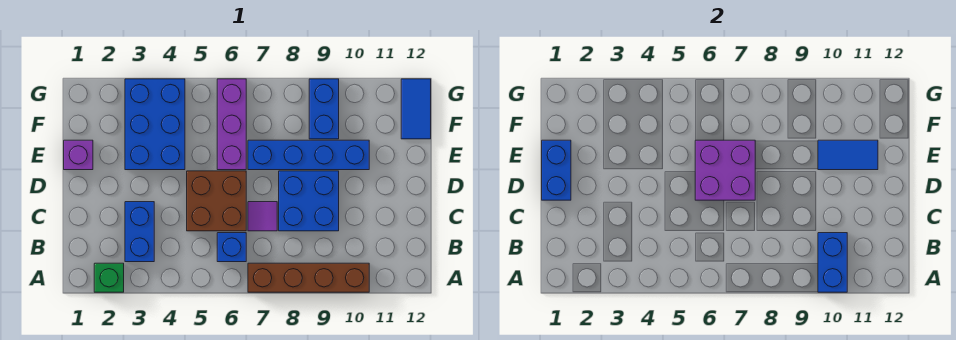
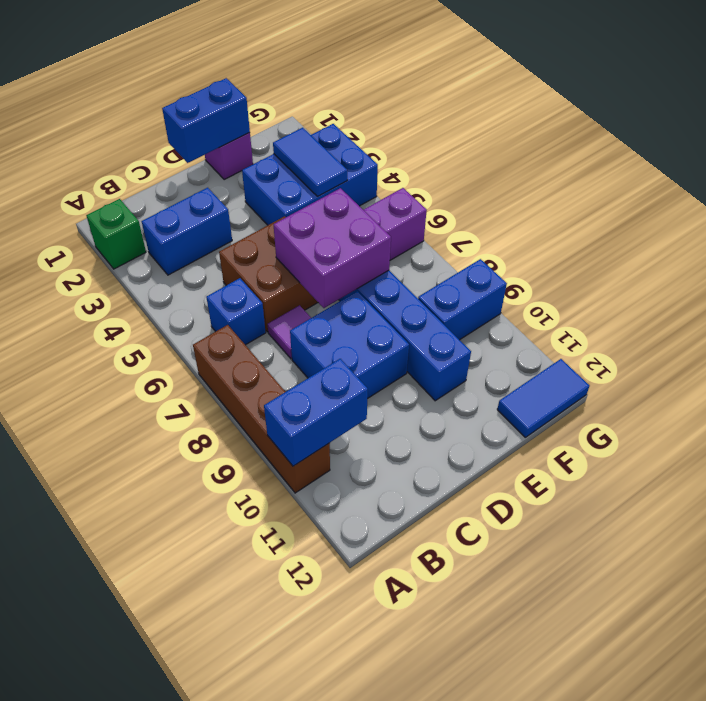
blue 1x2 tile [818,140,878,170] -> blue 1x2 tile moved to [273,128,347,196]

